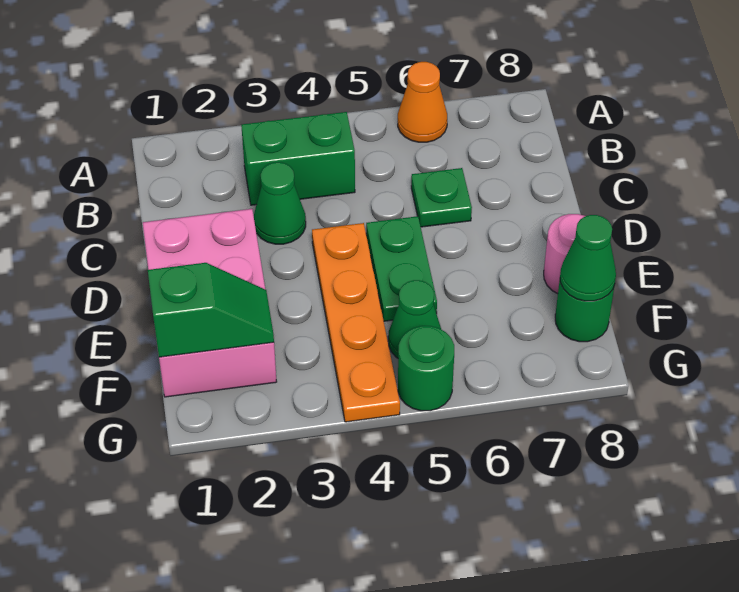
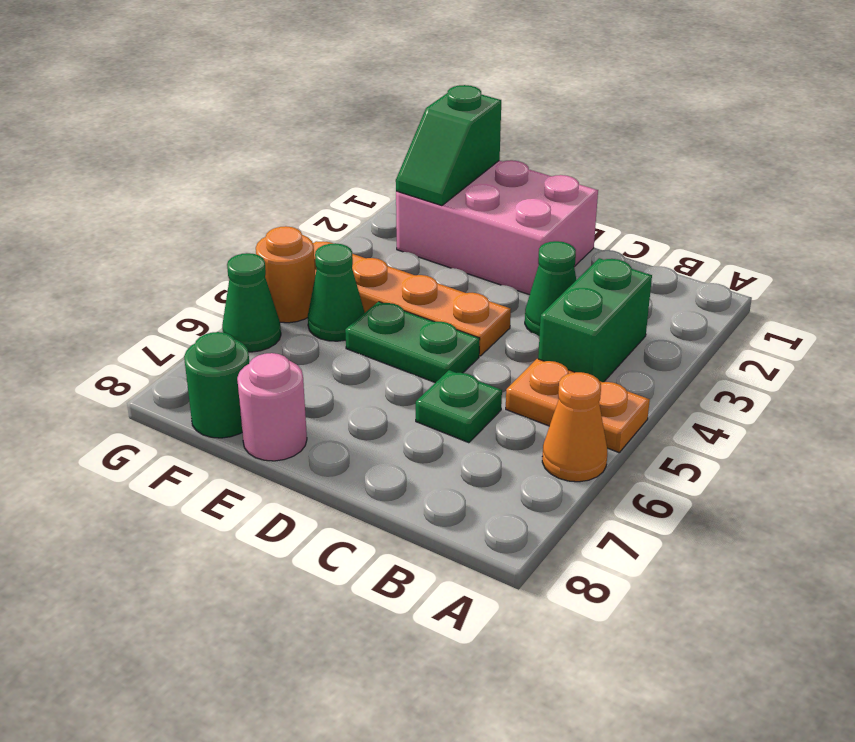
none -> orange 1x2 plate [506,359,650,452]
green 1x1 cone [560,215,616,301] -> green 1x1 cone moved to [222,253,281,352]
green 1x1 round brick [398,326,454,411] -> orange 1x1 round brick [256,226,315,323]

